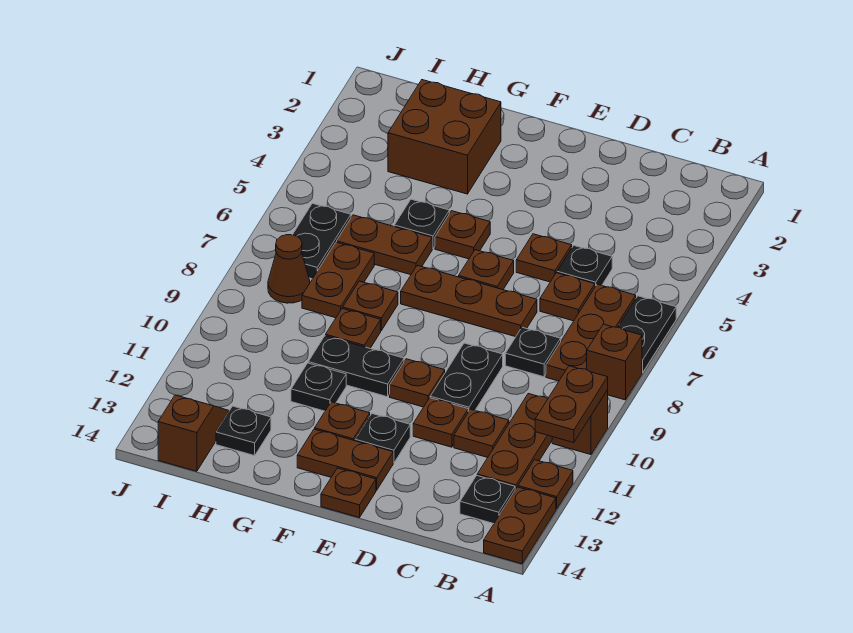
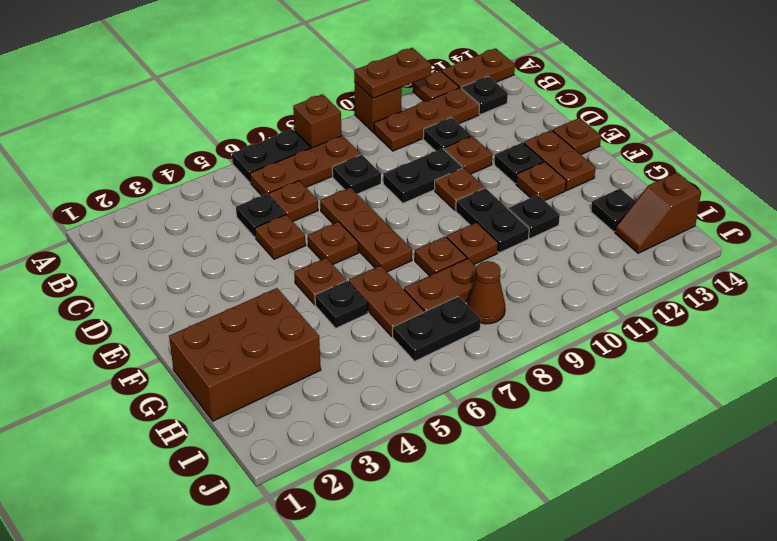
brown 1x1 plate [454,409,509,457] -> black 1x1 plate [423,118,471,151]
brown 2x2 brick [388,80,501,194] -> brown 2x3 brick [169,288,321,421]

